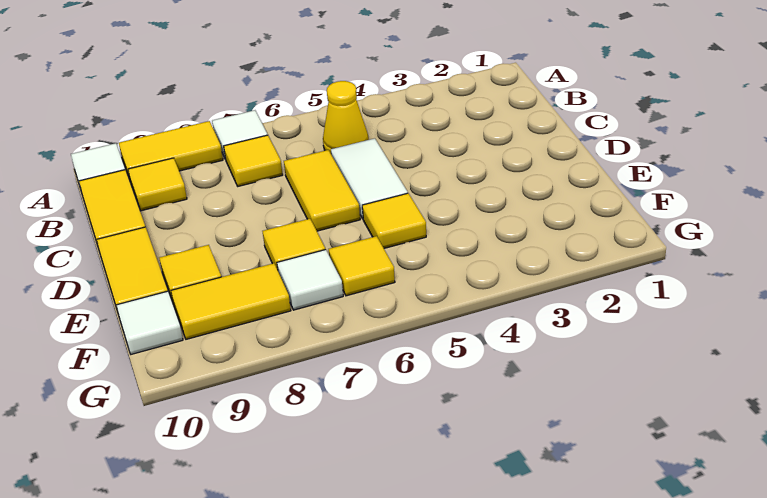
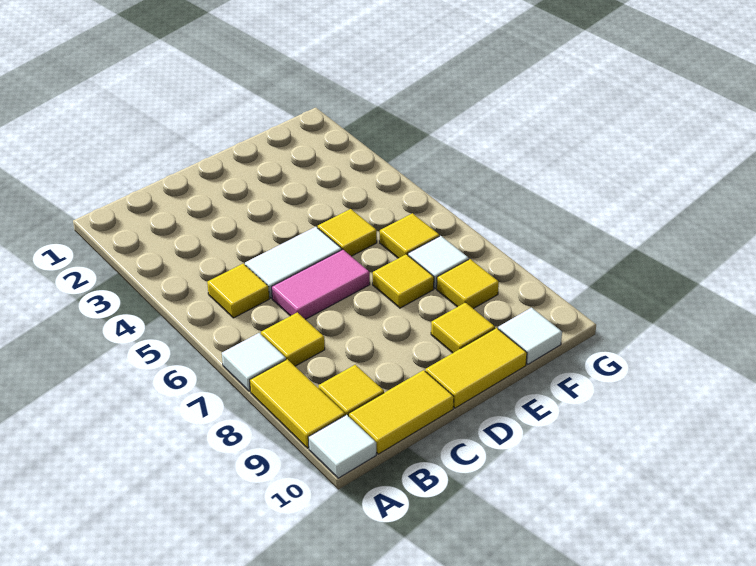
yellow 1x1 cone [323,81,369,153] -> yellow 1x1 tile [207,264,269,318]
yellow 1x2 tile [284,150,360,231] -> pink 1x2 tile [272,250,370,319]
yellow 1x2 tile [171,263,291,339] -> yellow 1x1 tile [437,259,499,309]

